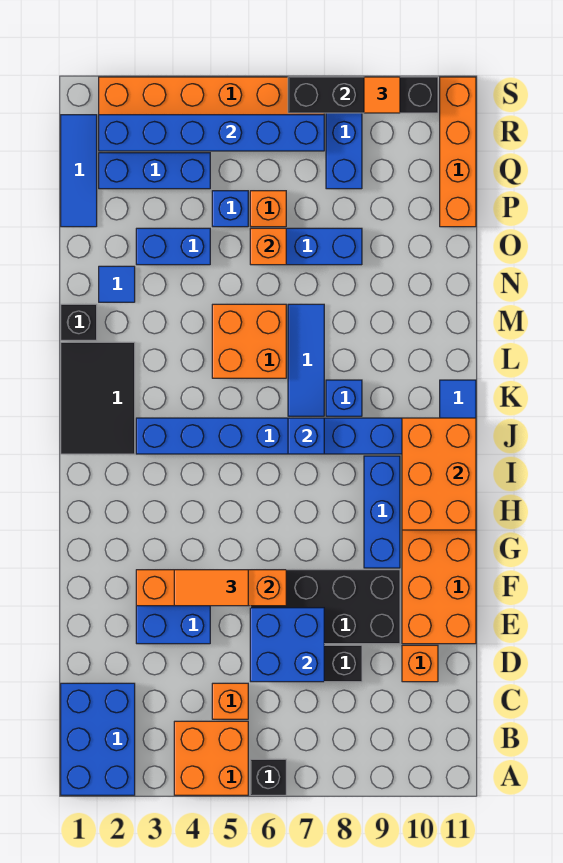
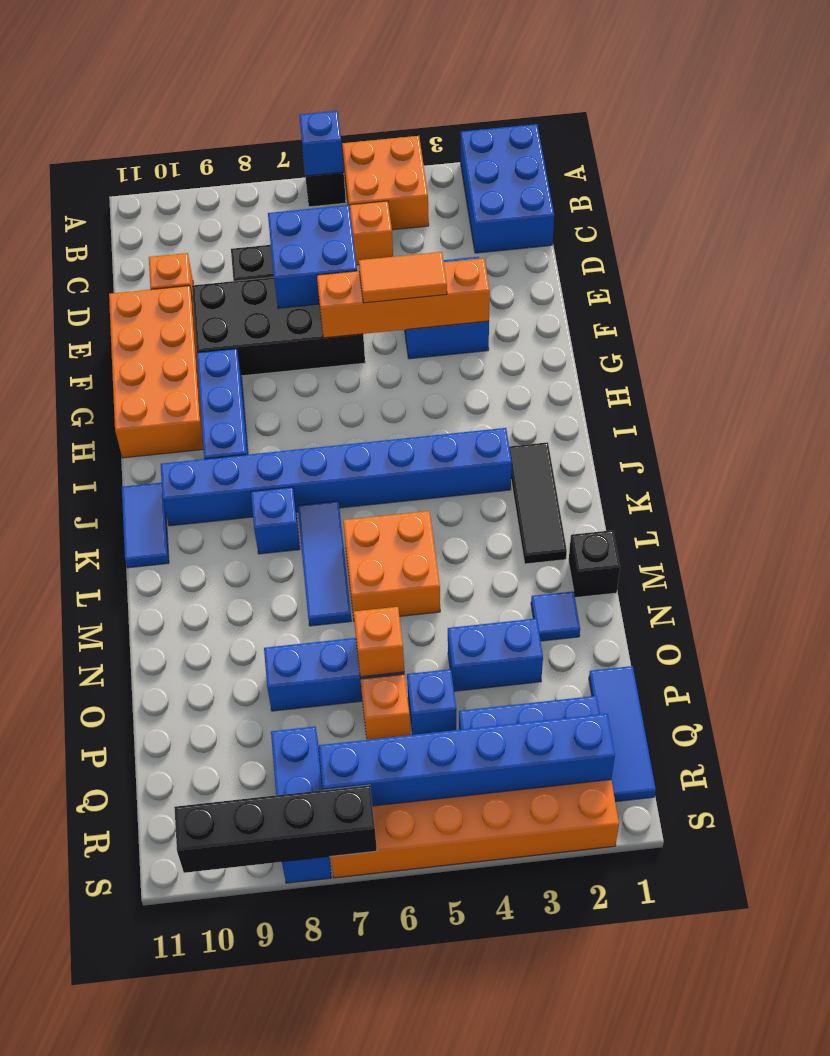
orange 2x3 brick [402,418,476,530] -> none
black 2x3 tile [61,342,135,454] -> black 1x3 tile [509,442,567,564]
blue 1x1 brick [288,418,324,454] -> blue 1x1 brick moved to [299,111,344,176]
orange 1x4 brick [440,77,476,227] -> none
orange 1x1 tile [364,77,400,113] -> none

